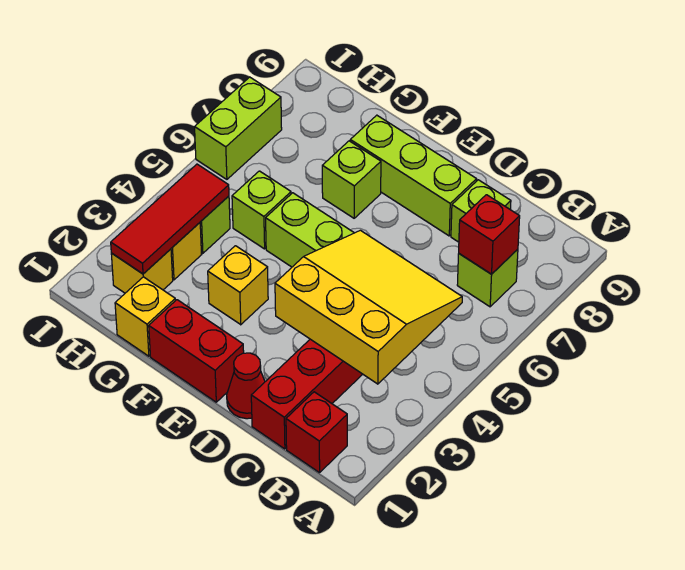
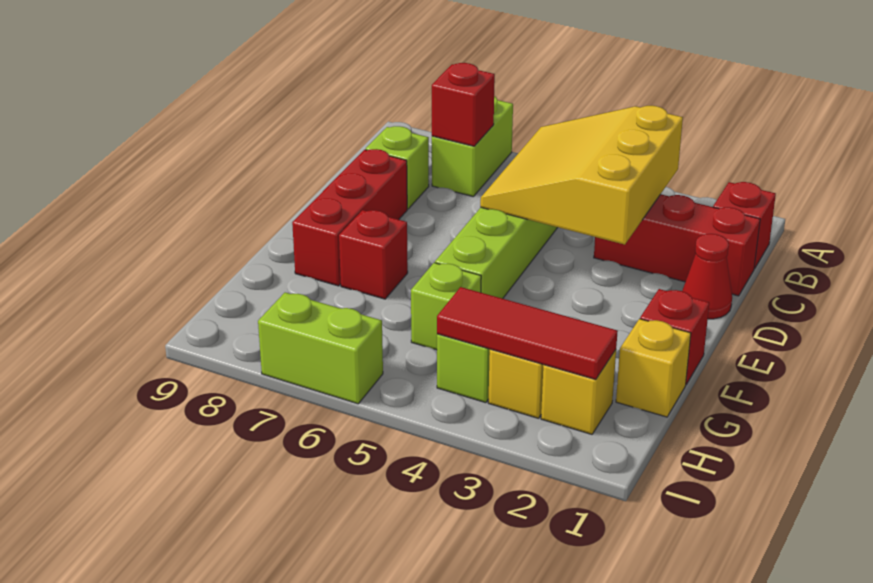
lime 1x1 brick [457,249,518,307] -> lime 1x2 brick [432,96,513,197]
lime 1x3 brick [350,115,477,236] -> red 1x3 brick [292,149,407,286]
red 1x2 brick [149,300,244,402] -> red 1x1 brick [640,289,709,384]
yellow 1x1 brick [208,246,268,325] -> none
lime 1x1 brick [322,141,381,218] -> red 1x1 brick [339,210,408,299]

